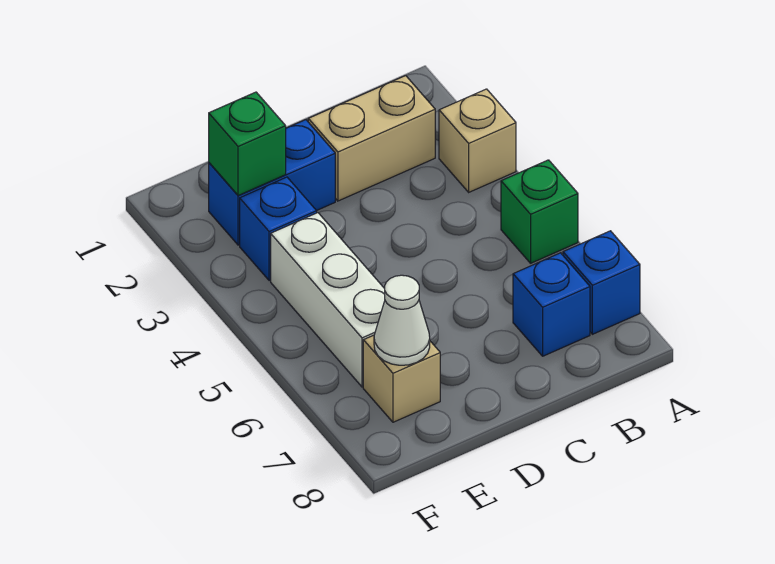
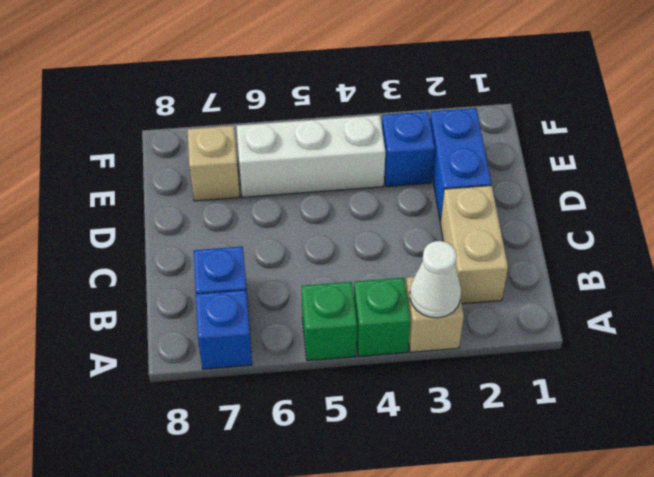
green 1x1 brick [209,92,286,196] -> green 1x1 brick moved to [354,278,411,356]
white 1x1 cone [374,275,430,365] -> white 1x1 cone moved to [410,241,461,318]

